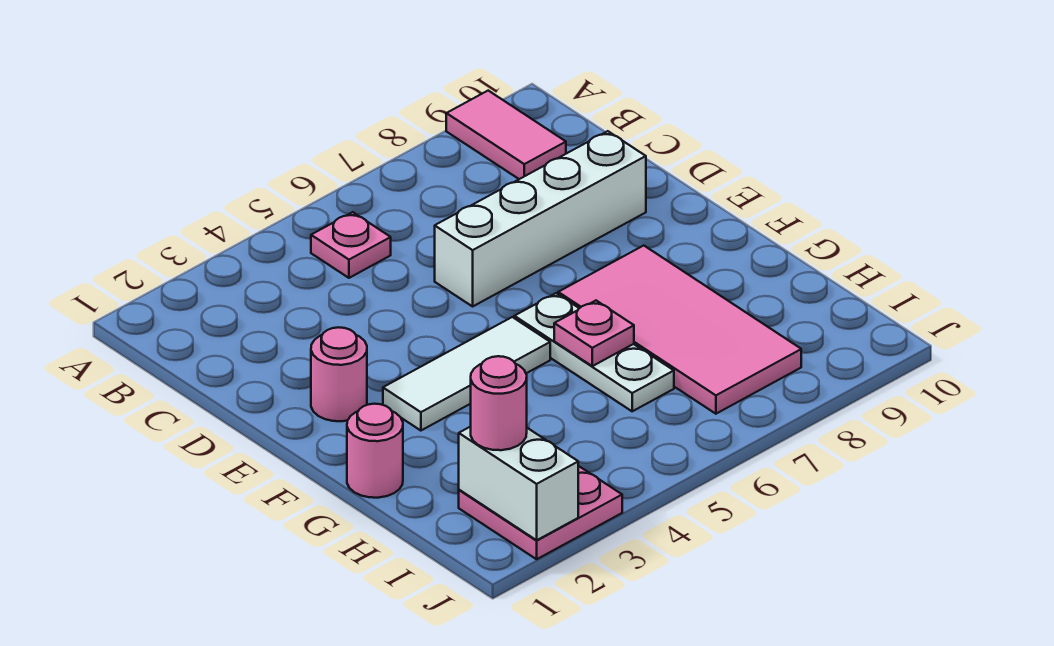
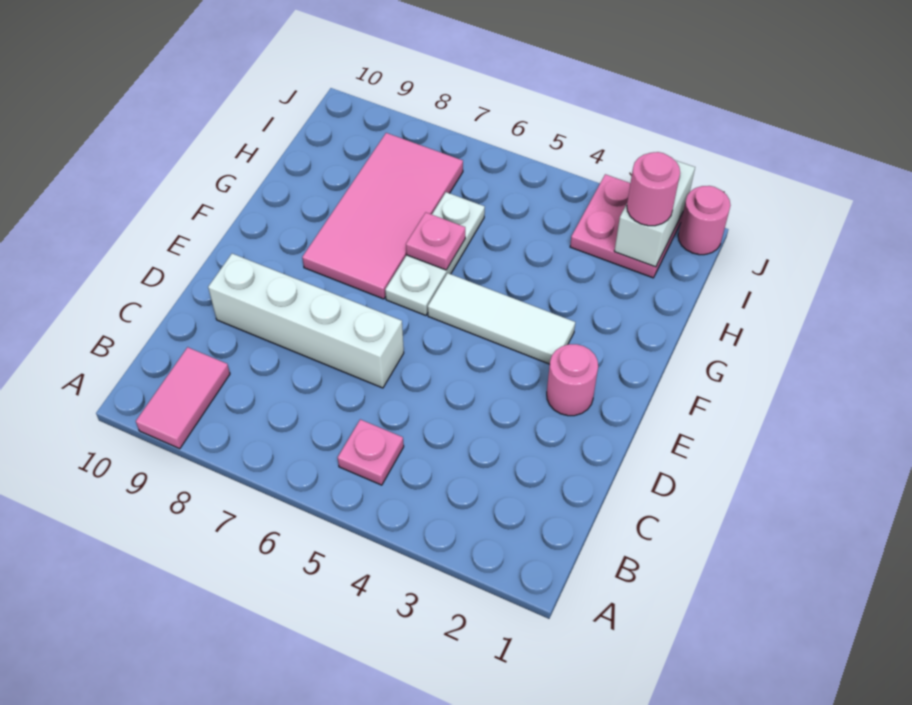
pink 1x1 round brick [347,404,403,498] -> pink 1x1 round brick moved to [678,186,731,255]

